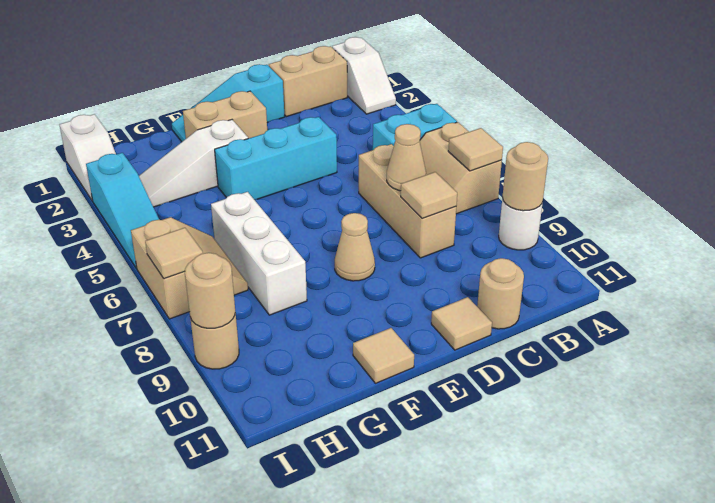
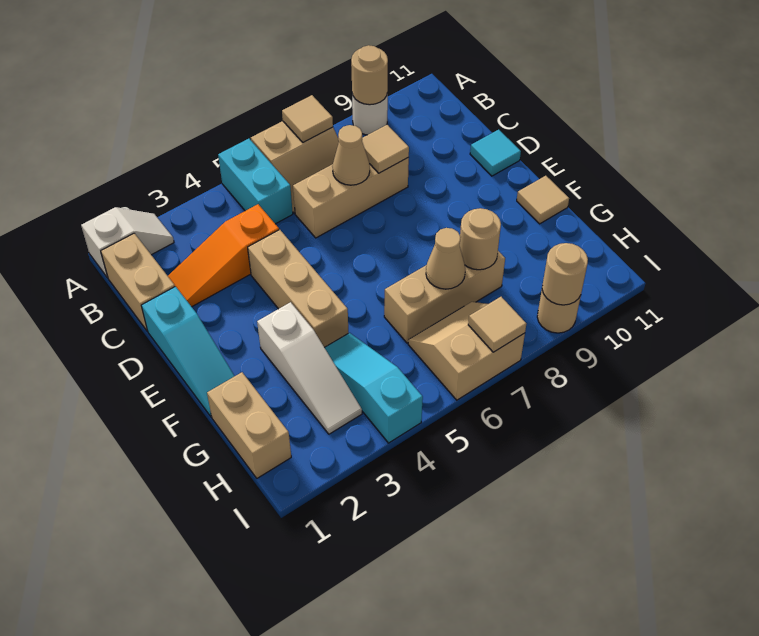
none -> orange 1x3 slope [168,204,279,307]
tan 1x1 round brick [477,258,524,329] -> tan 1x1 round brick moved to [460,208,501,270]
cyan 1x3 brick [215,117,337,200] -> tan 1x3 brick [248,230,348,347]
tan 1x1 tile [431,297,492,350] -> cyan 1x1 tile [470,130,521,176]
tan 1x2 brick [183,91,267,138] -> tan 1x2 brick moved to [207,372,291,478]
tan 1x1 cone [335,213,375,281] -> tan 1x1 cone moved to [426,228,465,289]
white 1x3 brick [211,192,307,315] -> tan 1x3 brick [384,251,505,343]
white 1x2 slope [59,114,116,201] -> none
cyan 1x3 slope [86,153,159,268] -> cyan 1x3 slope turned to [324,333,423,443]

